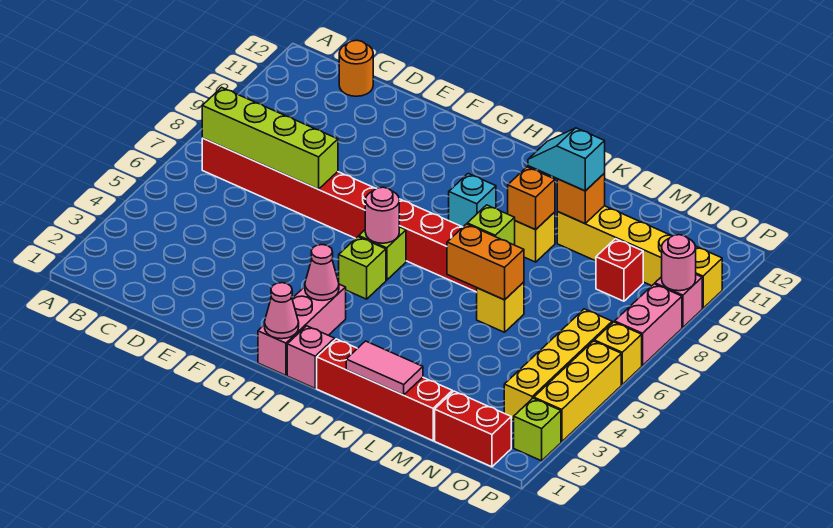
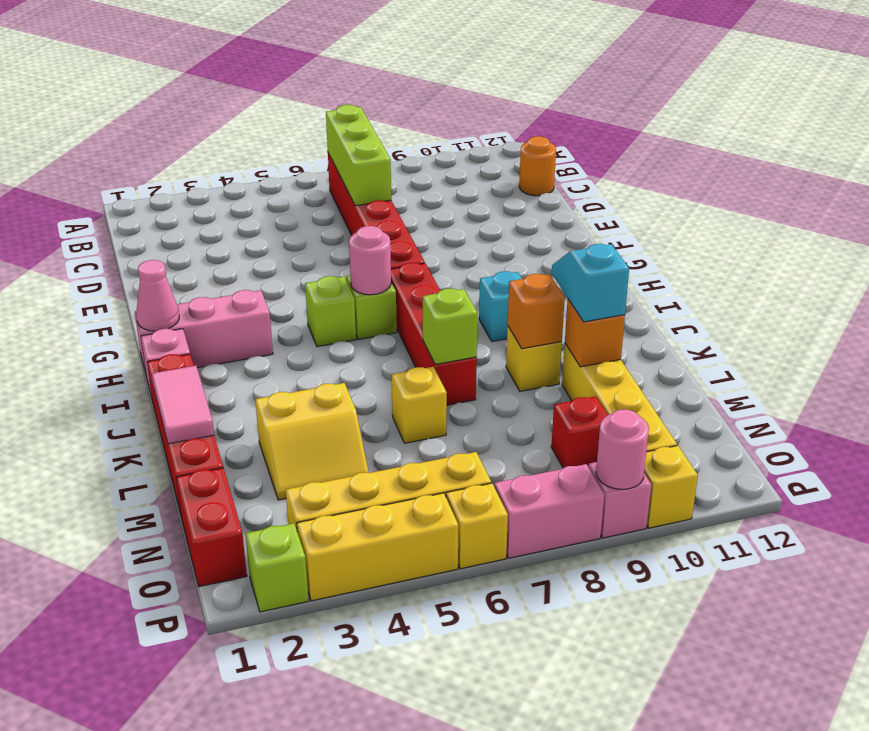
lime 1x4 brick [202,87,338,189] -> lime 1x3 brick [326,105,391,206]
pink 1x1 cone [305,245,339,301] -> none
orange 1x2 brick [447,224,524,300] -> none
none -> yellow 2x2 slope [255,383,369,500]

